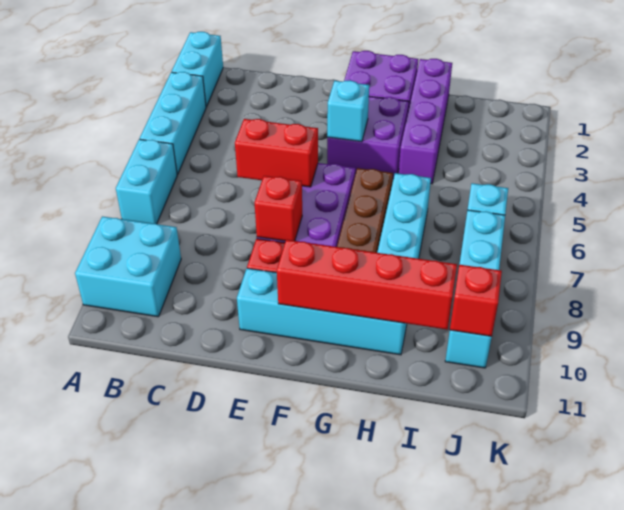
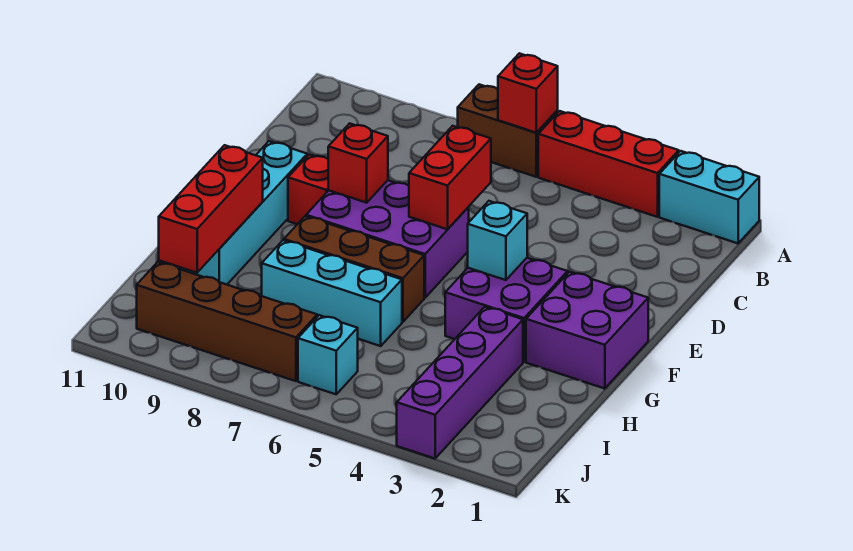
cyan 1x3 brick [140,72,206,175] -> red 1x3 brick [538,111,679,217]
cyan 1x2 brick [116,139,177,224] -> brown 1x2 brick [458,84,558,177]
cyan 2x2 brick [75,216,181,317] -> none
red 1x4 brick [277,240,457,330] -> red 1x3 brick [159,145,263,273]
purple 1x4 brick [399,59,452,184] -> purple 1x4 brick turned to [397,307,523,459]
cyan 1x4 brick [445,210,505,368] -> brown 1x4 brick [137,262,317,381]
red 1x1 brick [450,265,502,337] -> red 1x1 brick moved to [498,53,558,133]

